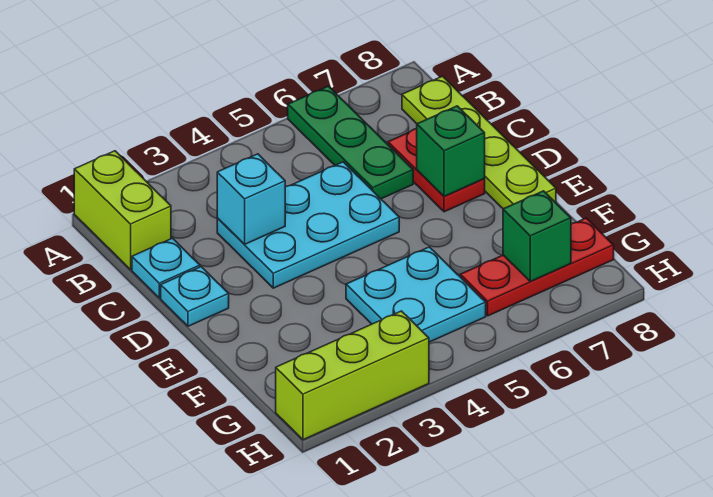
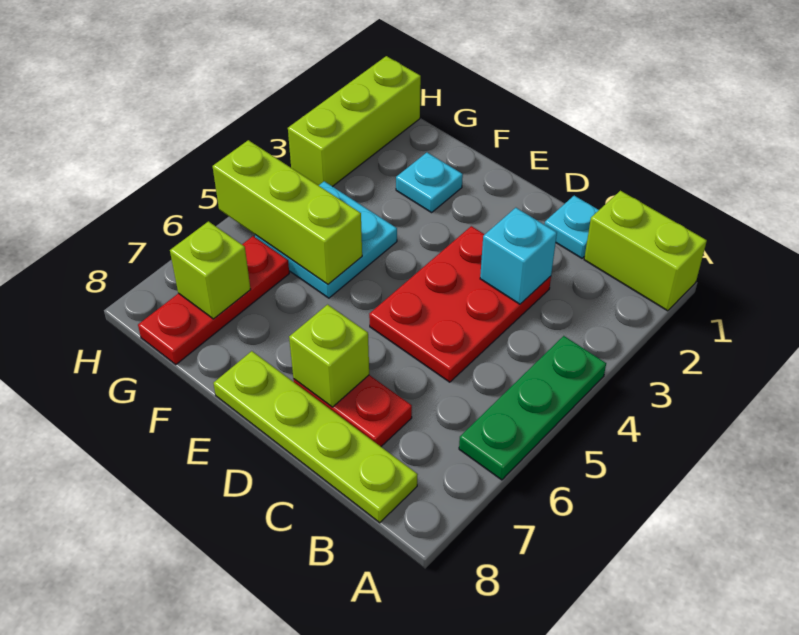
green 1x3 plate [288,86,413,199] -> green 1x3 plate turned to [459,336,606,480]
cyan 2x3 plate [217,162,399,288] -> red 2x3 plate [369,226,551,382]
cyan 1x1 plate [161,267,229,326] -> cyan 1x1 plate moved to [396,153,463,213]
green 1x1 brick [417,106,485,196] -> lime 1x1 brick [289,305,369,407]
none -> lime 1x3 brick [213,140,362,284]
green 1x1 brick [503,191,571,281] -> lime 1x1 brick [170,221,251,319]

